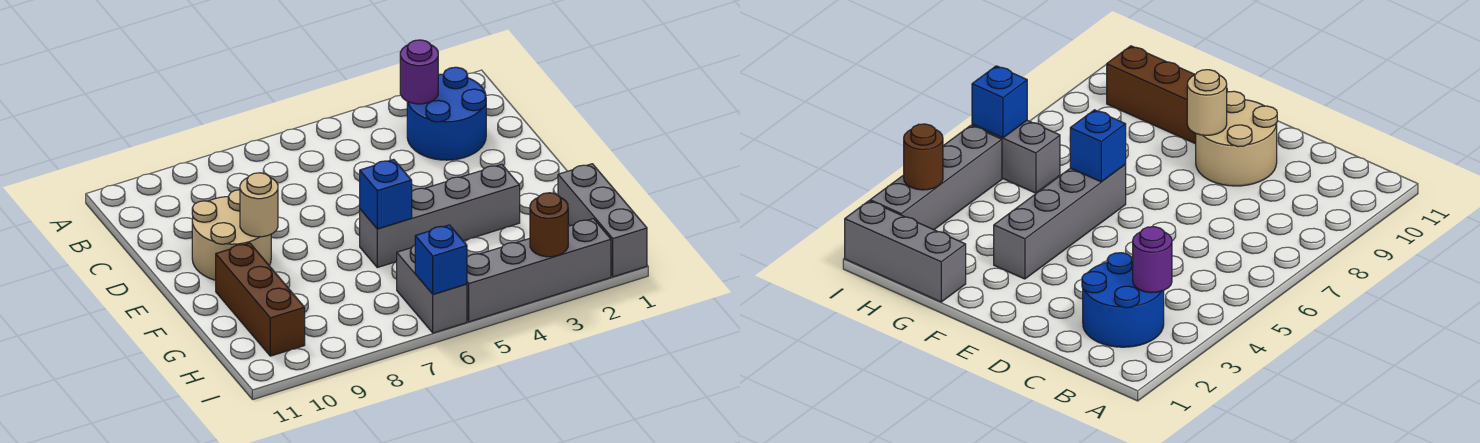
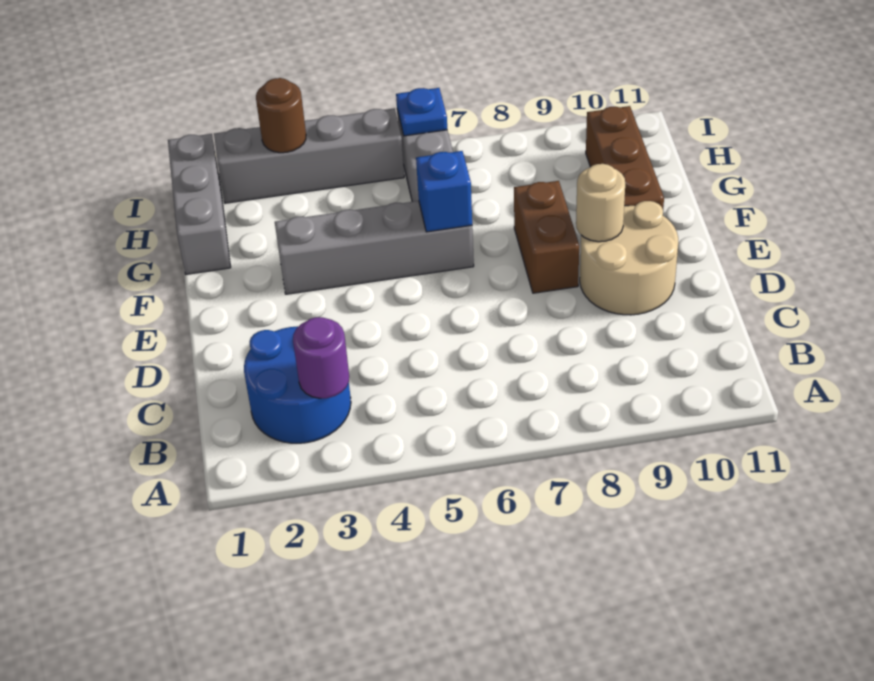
none -> brown 1x2 brick [514,181,579,293]
blue 1x1 brick [415,225,467,294] -> blue 1x1 plate [396,88,447,136]

